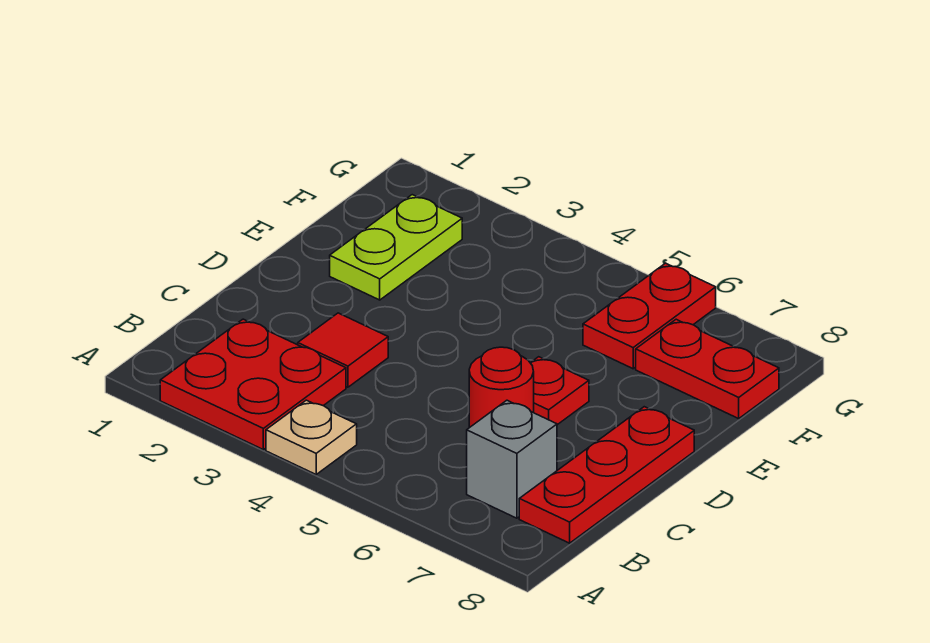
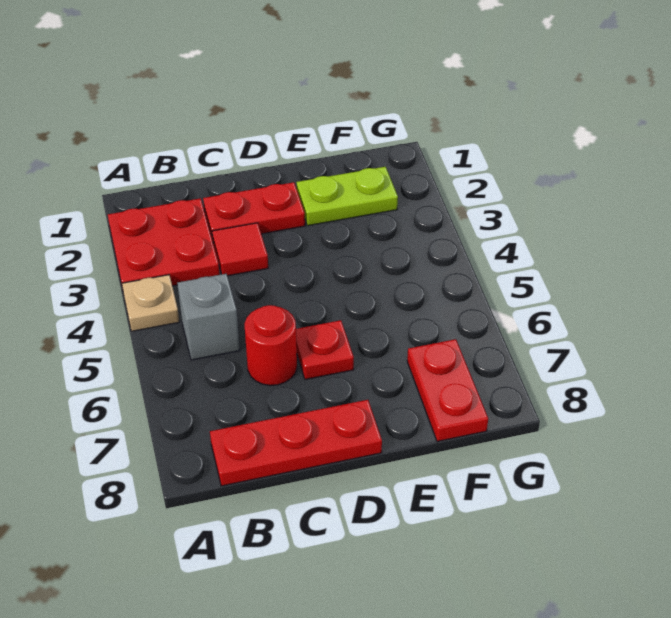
grey 1x1 brick [467,400,557,518] -> grey 1x1 brick moved to [177,274,240,360]
red 1x2 plate [583,263,716,369] -> red 1x2 plate moved to [203,182,305,241]

